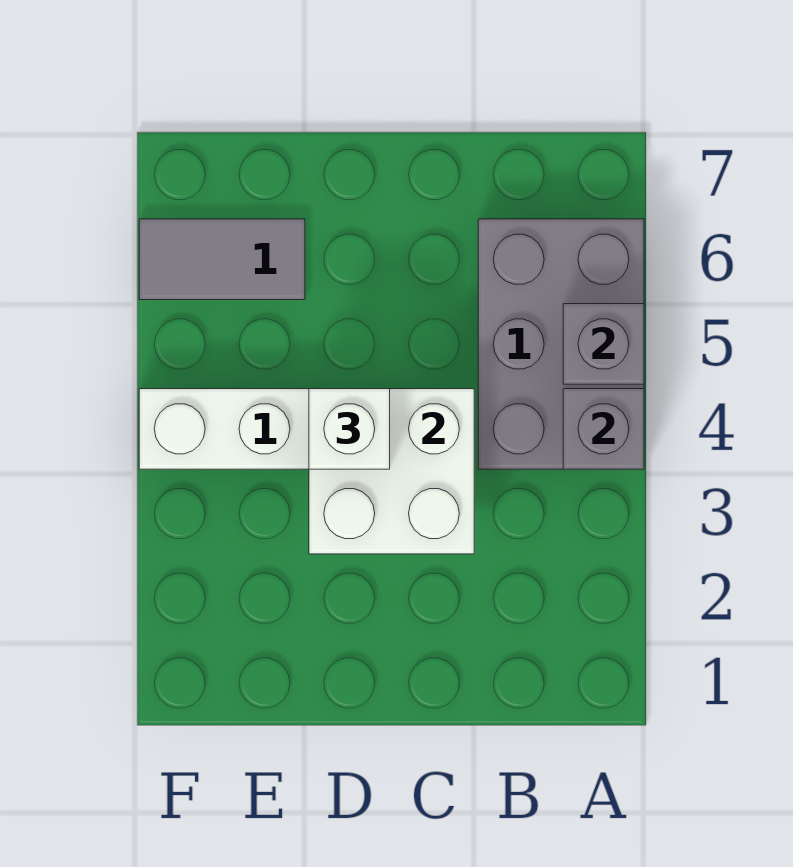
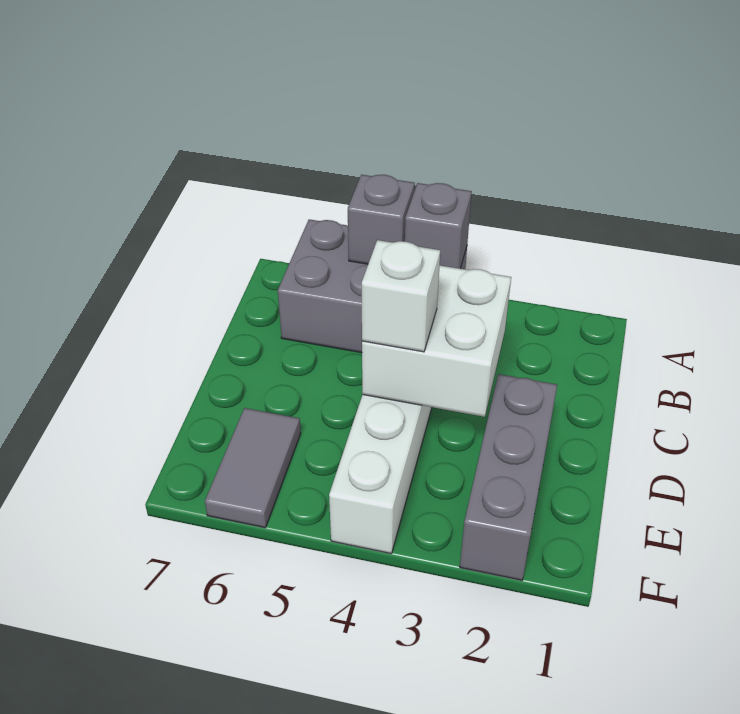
none -> grey 1x3 brick [460,374,557,580]

